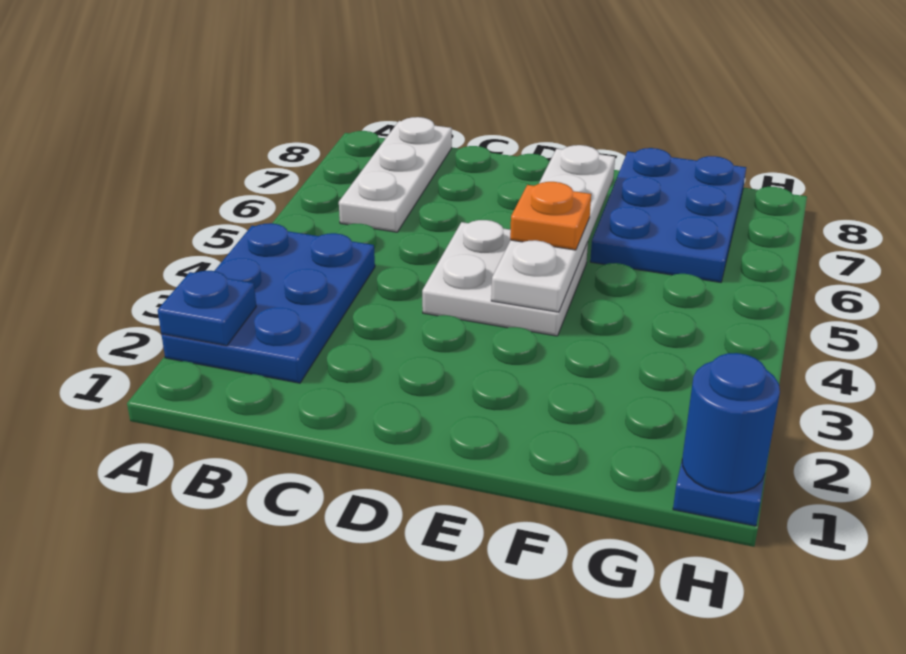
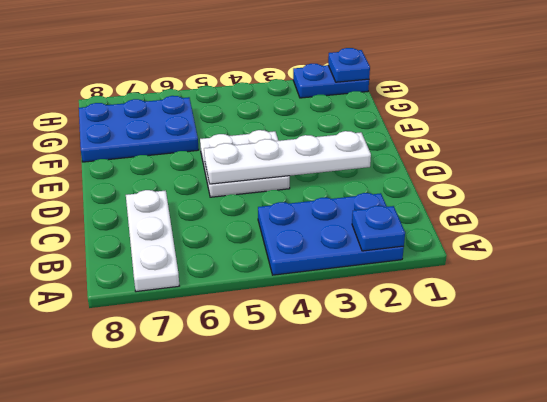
white 1x3 plate [339,117,452,232] -> white 1x3 plate turned to [126,190,179,292]
white 1x4 plate [491,145,615,312] -> white 1x4 plate moved to [204,131,371,184]
orange 1x1 plate [510,182,591,250] -> none
blue 1x1 round brick [682,353,780,493] -> blue 1x1 plate [328,48,370,82]

